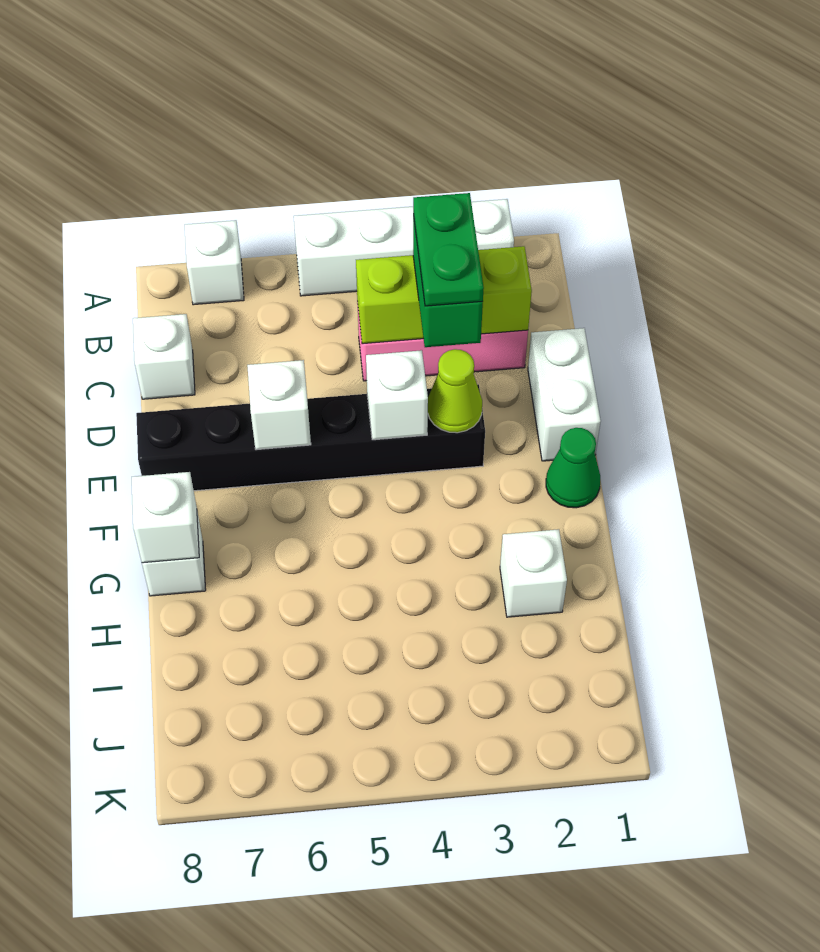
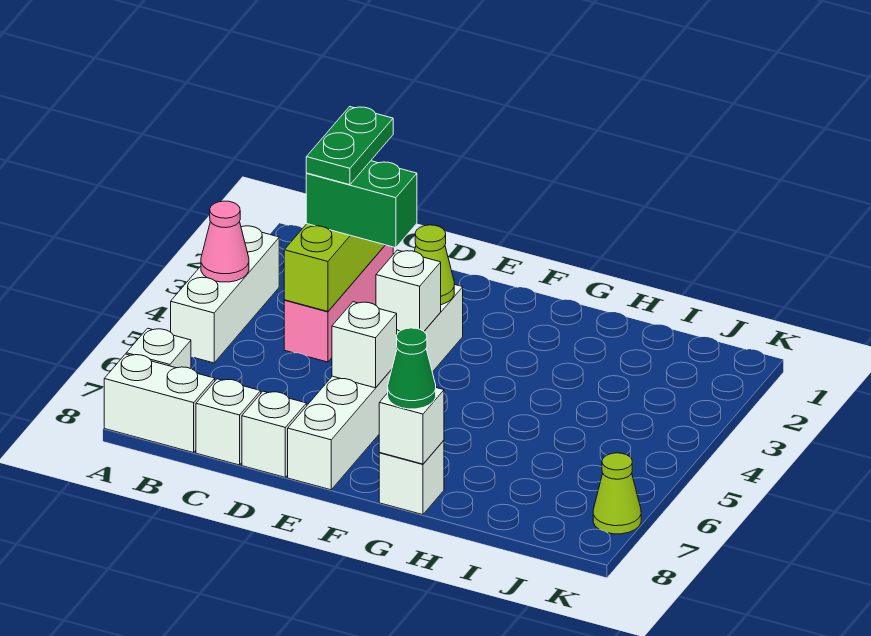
white 1x4 brick [294,199,514,296] -> white 1x3 brick [171,226,279,363]
none -> pink 1x1 cone [201,201,249,282]
green 1x2 plate [413,193,484,306] -> green 1x2 plate turned to [306,107,393,185]
white 1x2 brick [528,328,601,461] -> white 1x2 brick moved to [104,354,215,453]
black 1x6 brick [136,384,485,491] -> white 1x6 brick [288,284,463,490]
green 1x1 cone [546,428,600,508] -> green 1x1 cone moved to [388,328,436,409]
white 1x1 brick [500,529,567,617] -> white 1x1 brick moved to [242,391,307,477]
none -> lime 1x1 cone [593,453,641,534]

